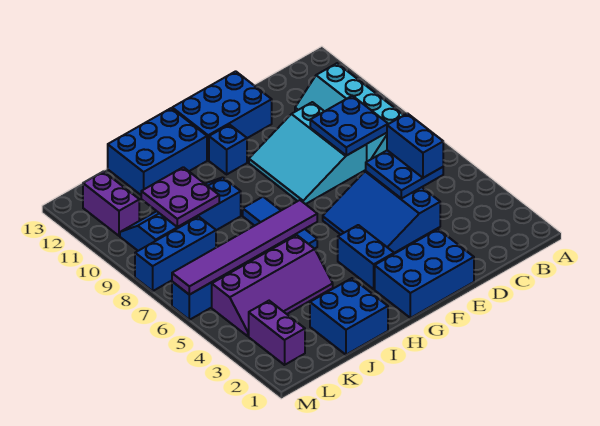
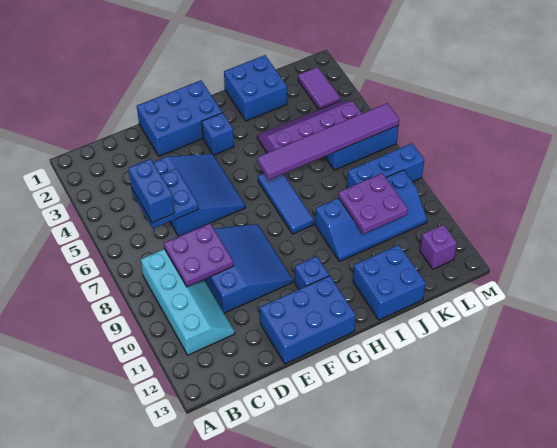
blue 2x2 plate [310,96,388,156] -> purple 2x2 plate [164,223,234,287]
cyan 3x3 slope [249,102,367,204] -> blue 3x3 slope [204,224,293,313]
blue 1x2 brick [338,225,394,289] -> blue 1x1 brick [202,113,234,155]
blue 2x3 brick [108,108,207,195] -> blue 2x2 brick [353,245,426,320]
purple 1x2 brick [249,301,305,365] -> purple 1x2 tile [298,67,340,110]
purple 1x2 brick [83,171,139,236] -> purple 1x1 brick [420,225,457,269]

